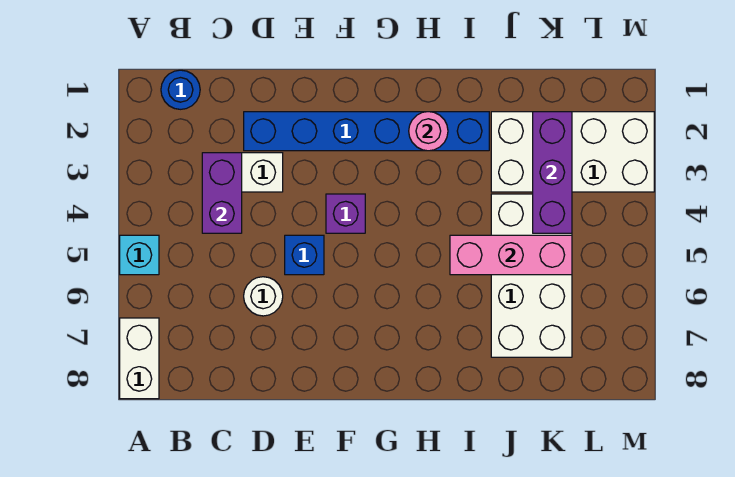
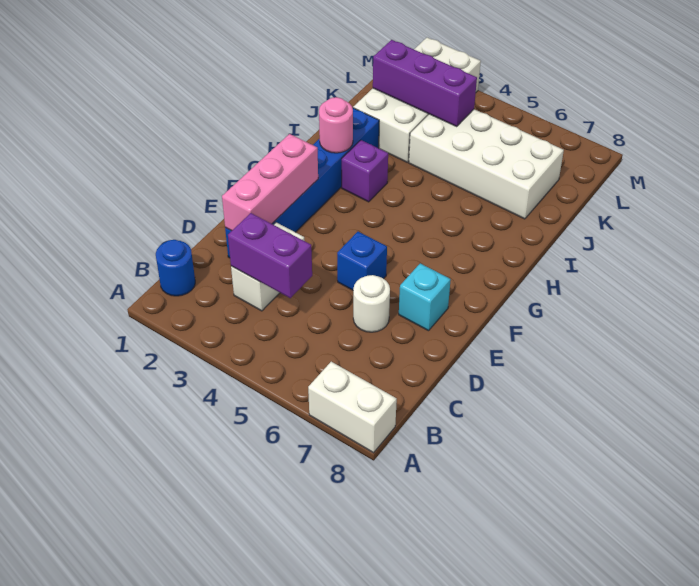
cyan 1x1 brick [120,235,159,275] -> cyan 1x1 brick moved to [399,263,451,331]
purple 1x1 brick [326,194,365,233] -> purple 1x1 brick moved to [342,140,388,202]
pink 1x3 brick [450,235,572,275] -> pink 1x3 brick moved to [222,134,318,231]

